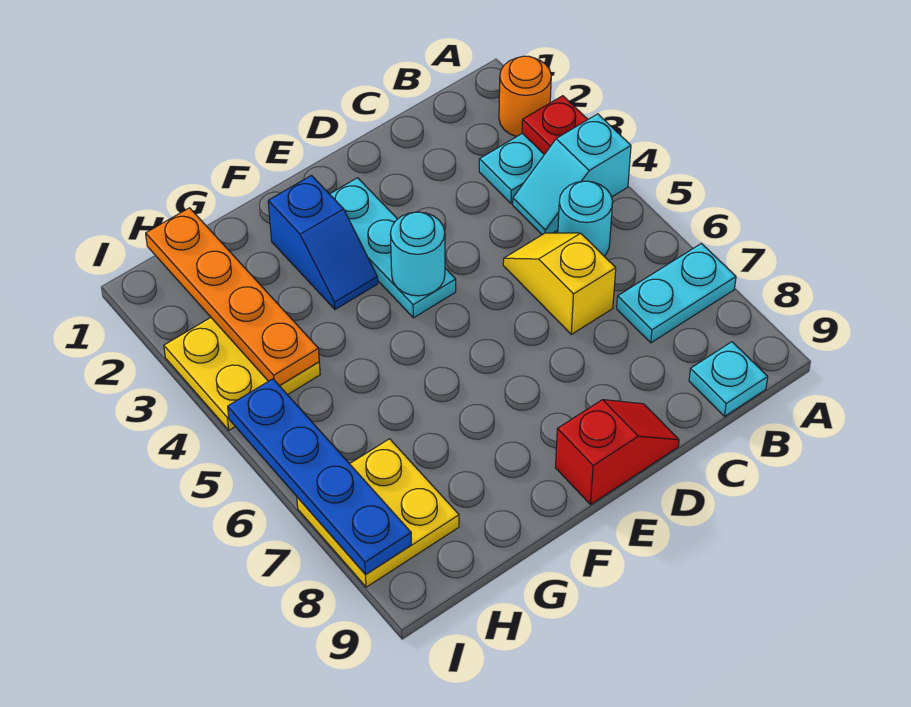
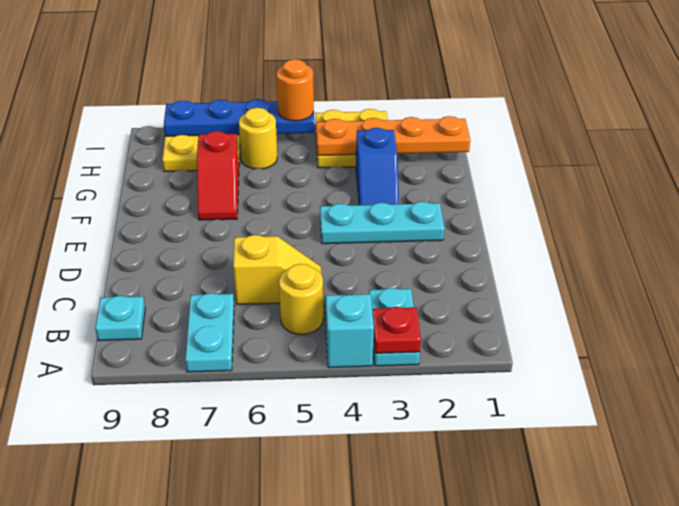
orange 1x1 round brick [499,56,551,137] -> orange 1x1 round brick moved to [277,59,314,121]
cyan 1x1 round brick [558,181,613,256] -> yellow 1x1 round brick [279,264,323,334]
red 1x2 slope [555,400,679,504] -> red 1x2 slope moved to [197,131,239,220]
cyan 1x1 round brick [390,212,445,296] -> none
blue 1x2 slope [268,176,378,309] -> blue 1x2 slope turned to [356,128,399,205]
none -> yellow 1x1 round brick [239,108,277,169]

